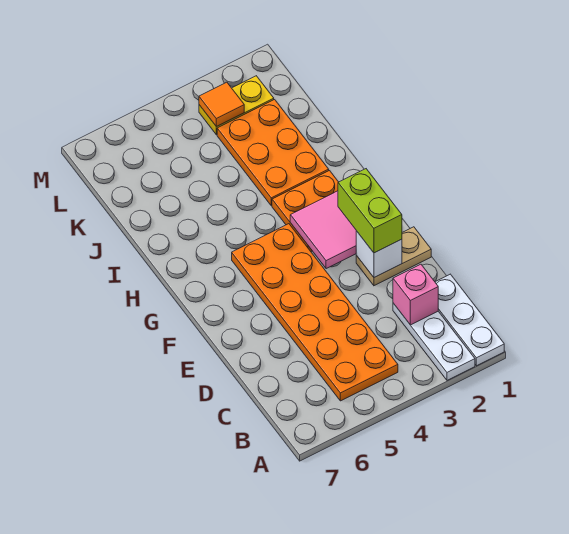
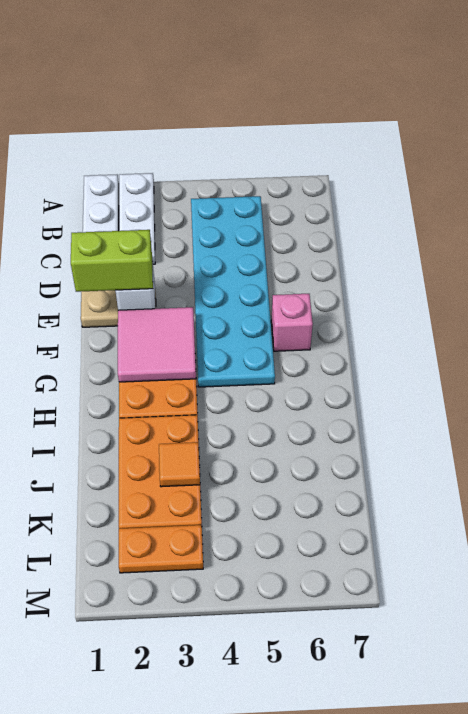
orange 2x6 plate [232,224,398,401] -> cyan 2x6 plate [191,196,275,387]
pink 1x1 brick [393,264,438,325] -> pink 1x1 brick moved to [271,294,313,351]
lime 1x2 brick [338,169,402,253] -> lime 1x2 brick turned to [71,230,153,292]
yellow 1x2 plate [199,76,274,135] -> orange 1x2 plate [119,525,203,573]
orange 1x1 tile [199,82,244,127] -> orange 1x1 tile moved to [159,442,200,487]

